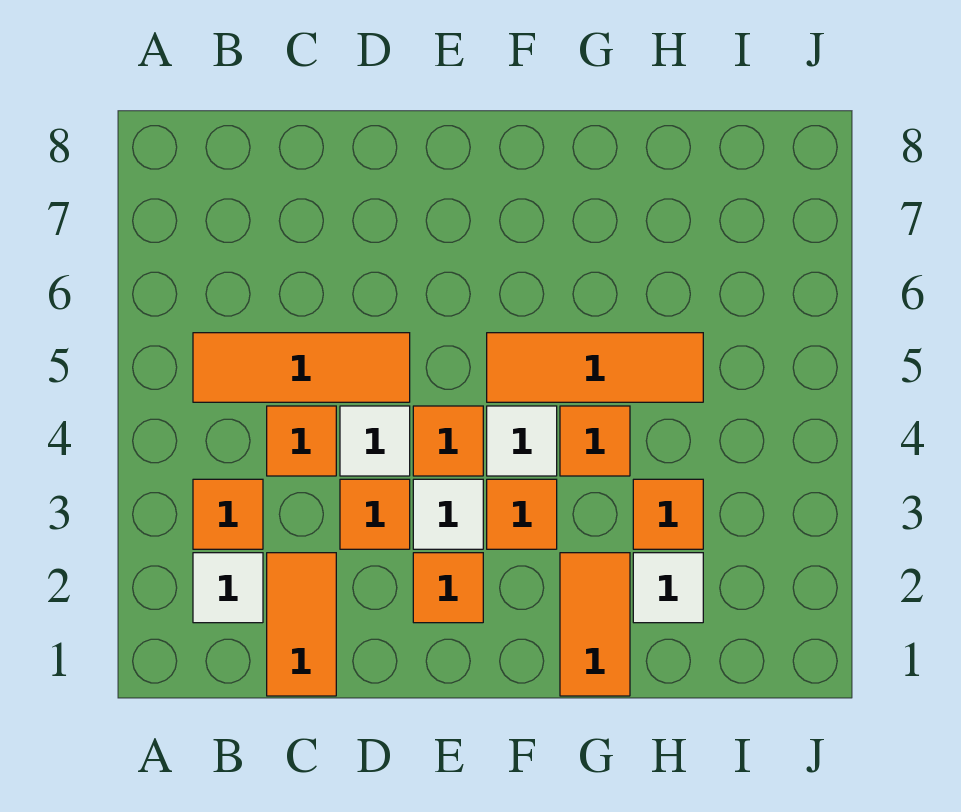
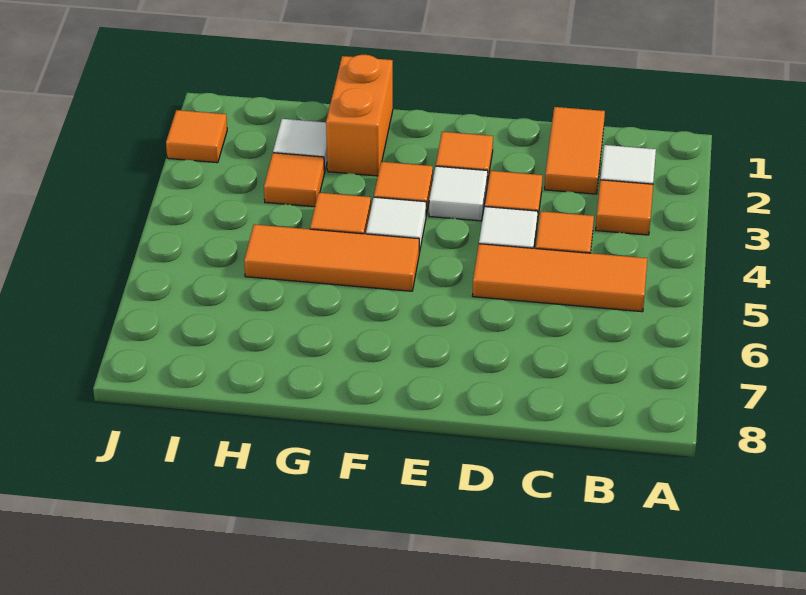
orange 1x1 tile [413,406,483,476] -> orange 1x1 tile moved to [166,110,227,163]
orange 1x2 tile [560,553,630,696] -> orange 1x2 brick [326,55,393,176]

